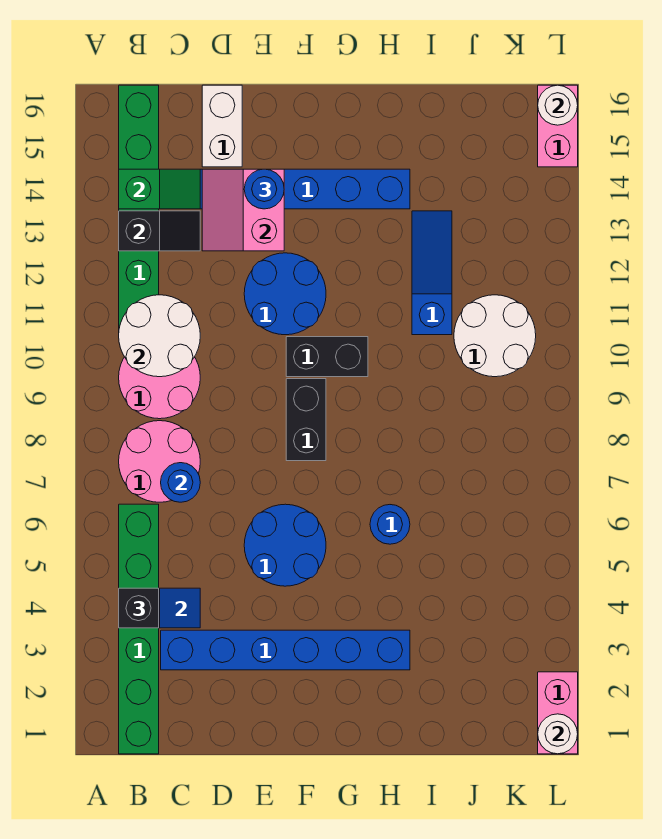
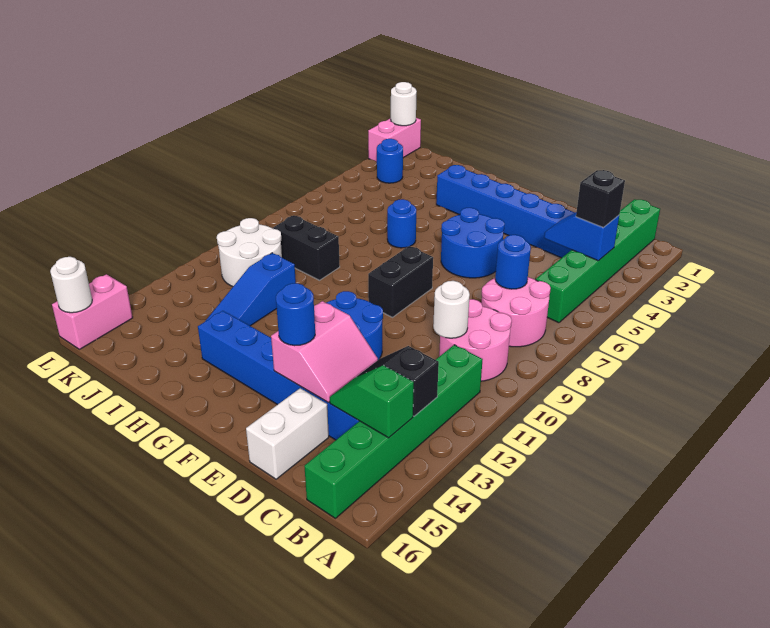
white 2x2 round brick [119,295,200,377] -> white 1x1 round brick [433,281,470,338]
black 1x2 brick [286,337,368,377] -> black 1x2 brick moved to [273,216,340,280]
none -> blue 1x1 round brick [377,139,403,183]

